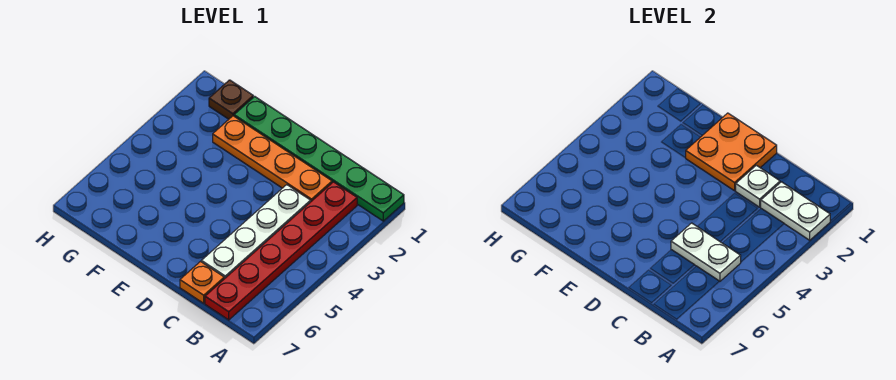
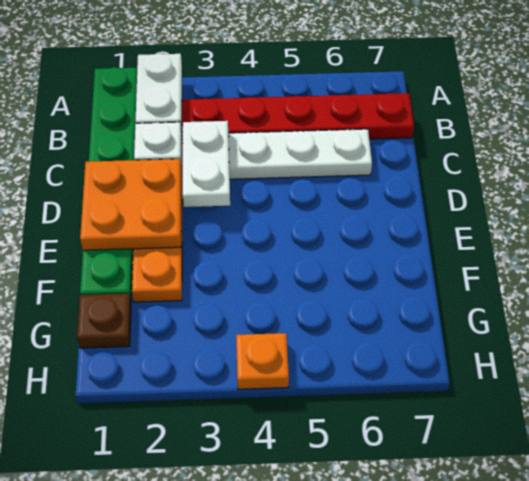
white 1x2 plate [671,223,741,282] -> white 1x2 plate moved to [183,121,230,207]
orange 1x1 plate [180,262,224,303] -> orange 1x1 plate moved to [236,333,289,389]

